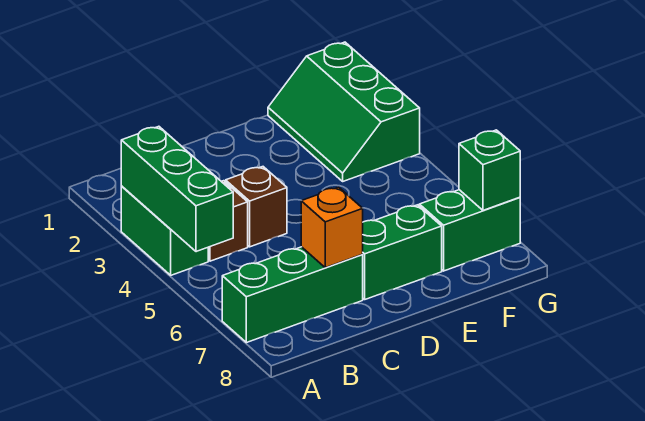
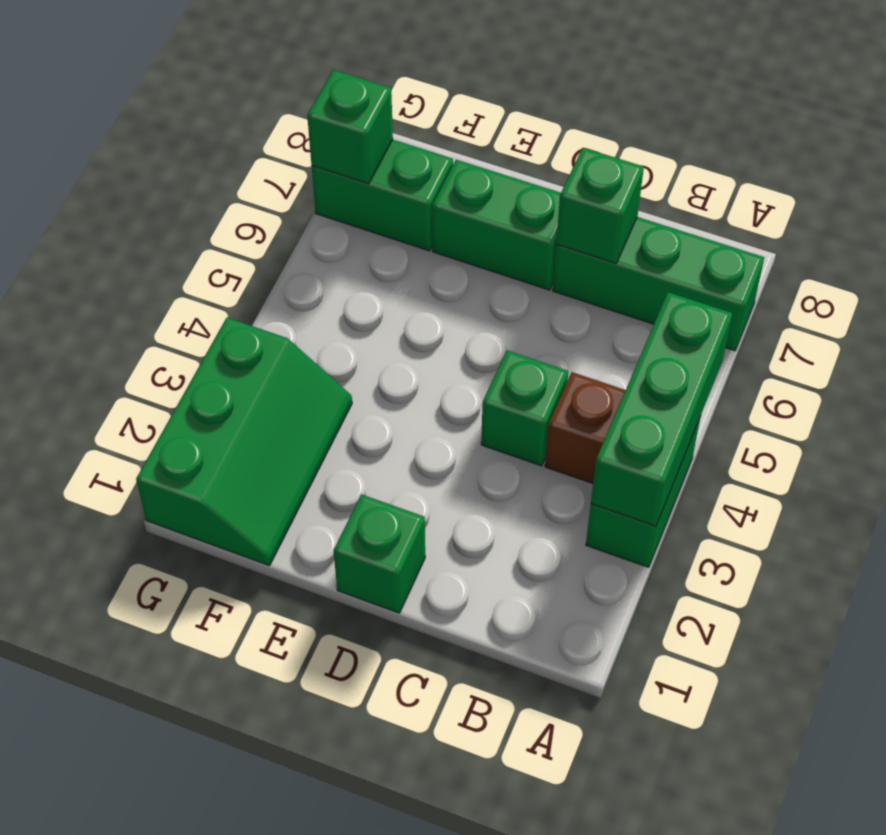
brown 1x1 brick [226,167,287,247] -> green 1x1 brick [481,350,568,466]
orange 1x1 brick [301,187,363,268] -> green 1x1 brick [556,148,644,263]
none -> green 1x1 brick [334,494,425,613]

